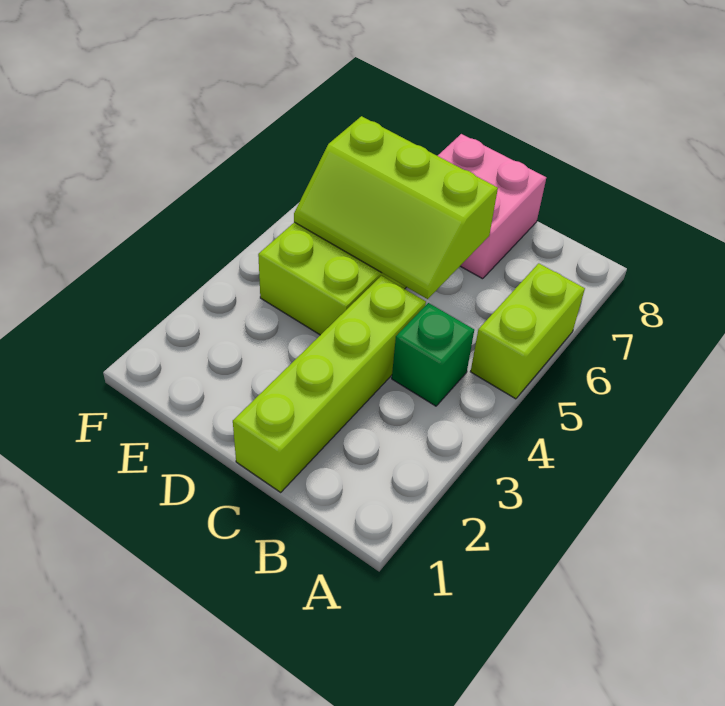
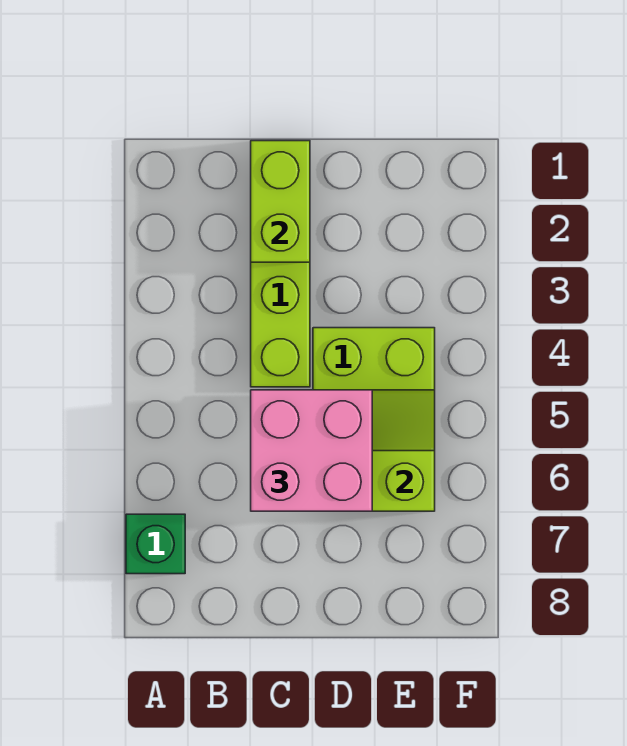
lime 1x2 brick [471,263,585,399] -> lime 1x2 brick moved to [251,141,310,262]
green 1x1 brick [392,303,474,406] -> green 1x1 brick moved to [126,514,185,574]
pink 2x2 brick [438,134,546,279] -> pink 2x2 brick moved to [251,390,372,511]

